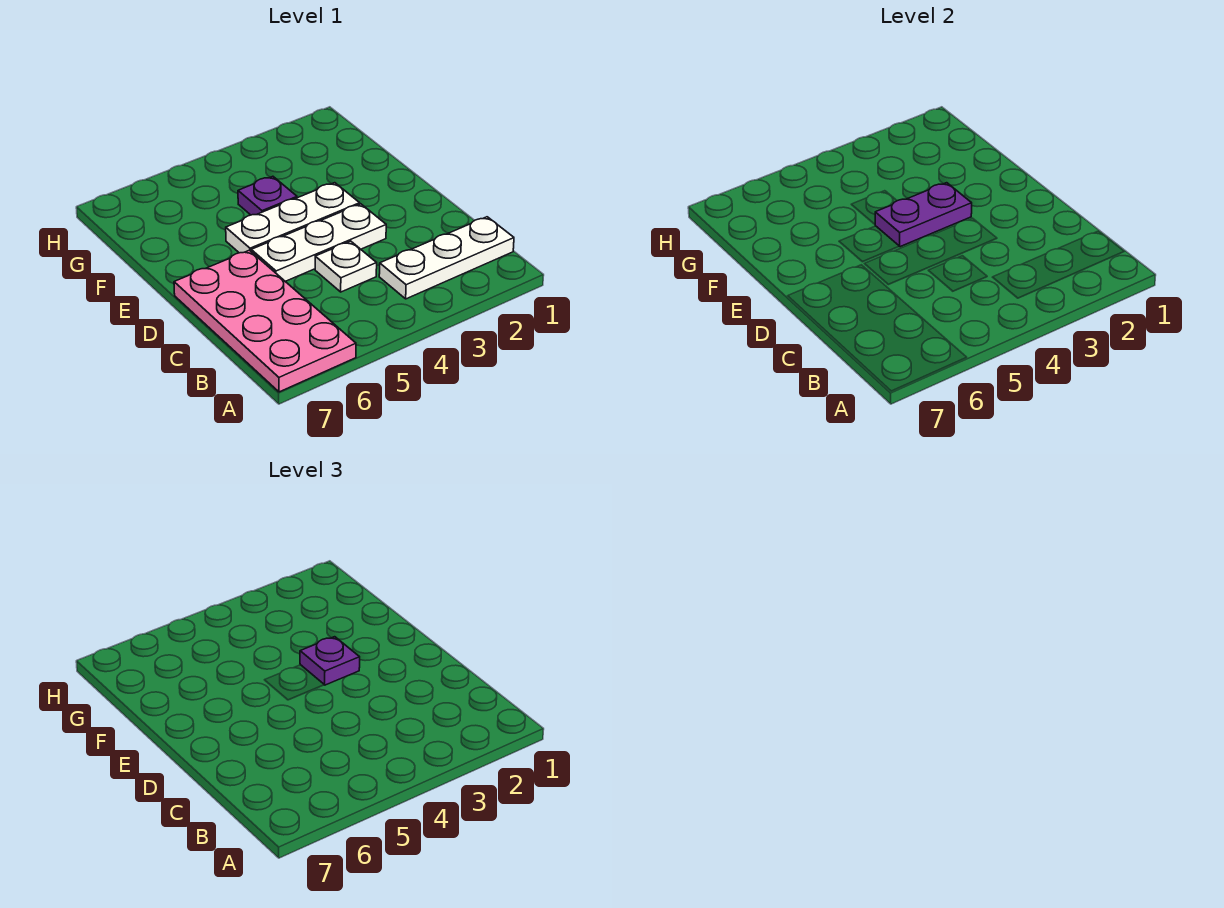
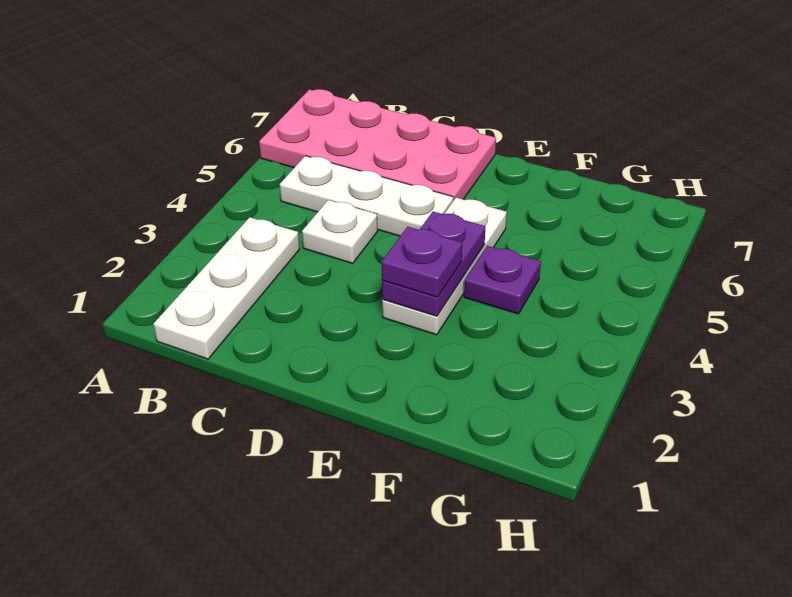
white 1x3 plate [251,204,386,281] -> white 1x3 plate turned to [280,156,453,236]

